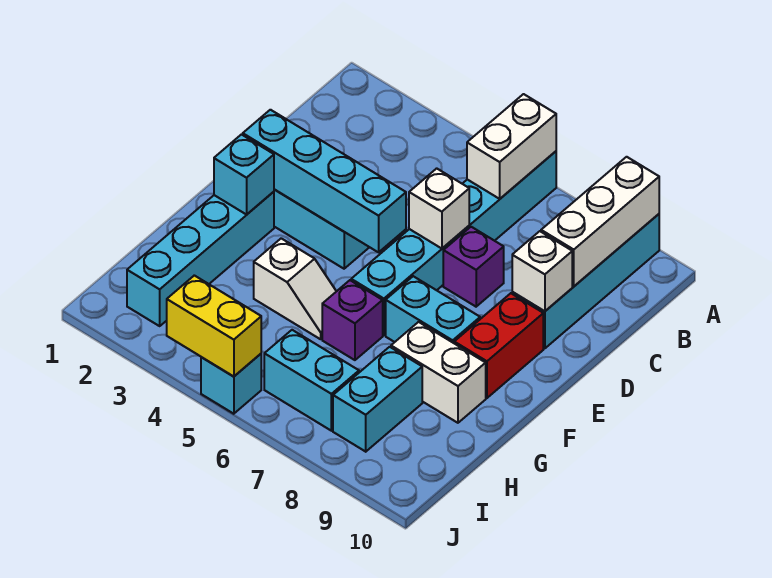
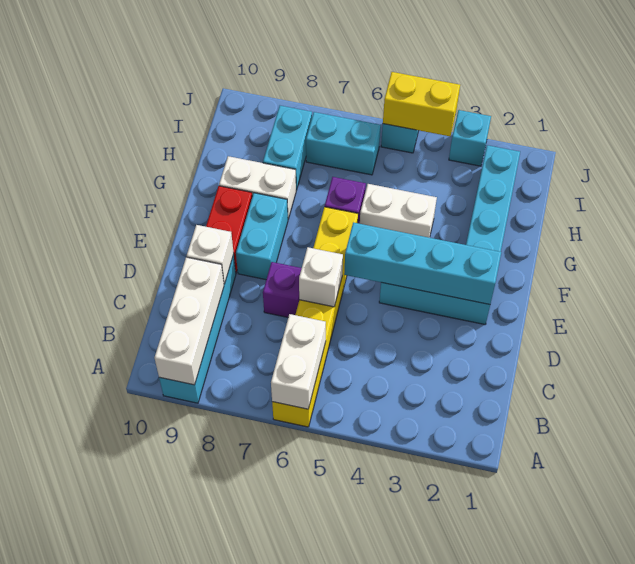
cyan 1x6 brick [351,151,556,335] -> yellow 1x6 brick [272,207,358,427]
cyan 1x1 brick [214,135,274,215] -> cyan 1x1 brick moved to [449,110,491,166]
cyan 1x2 brick [386,276,480,343] -> cyan 1x2 brick turned to [236,193,288,280]
white 1x2 slope [254,238,336,339] -> white 1x2 brick [360,184,437,238]

